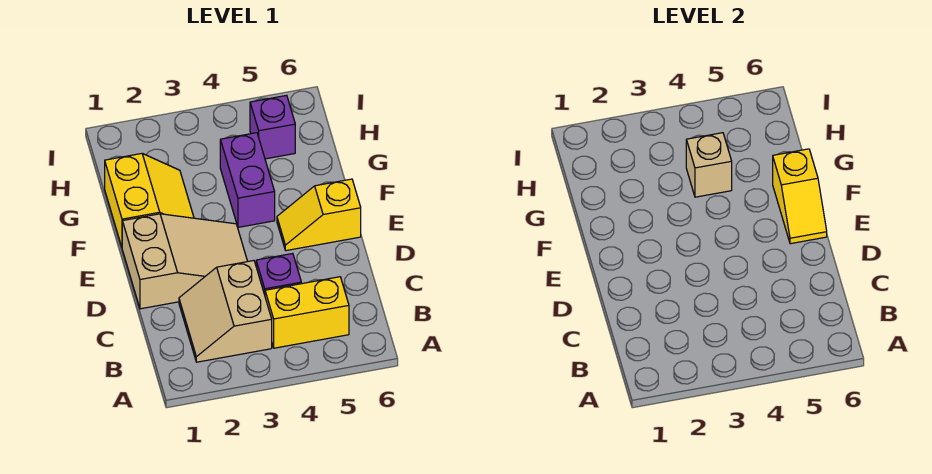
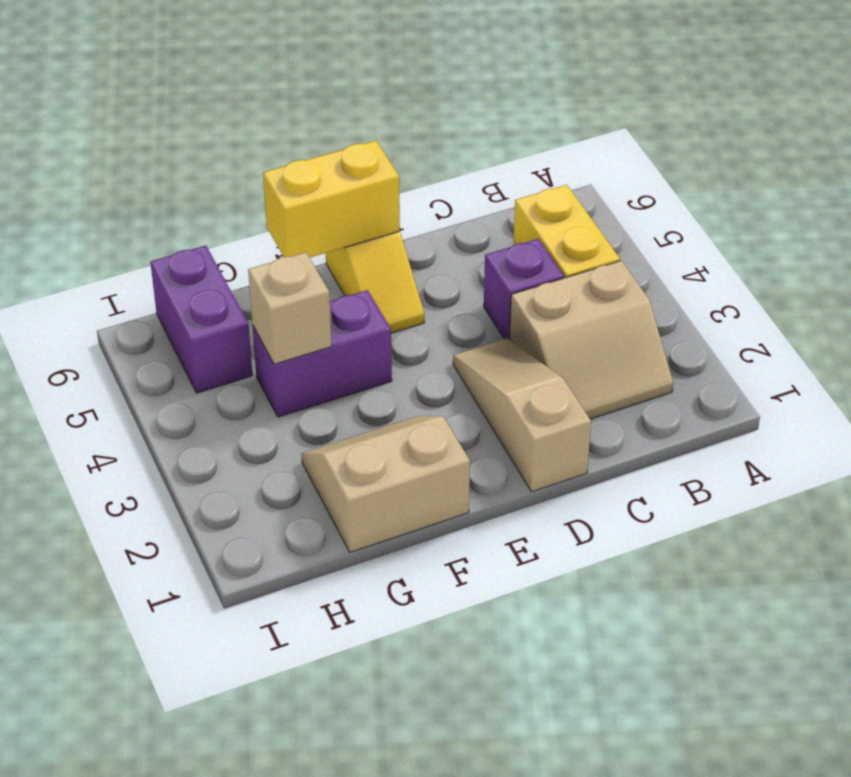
tan 2x3 slope [122,214,248,309] -> tan 1x3 slope [453,338,591,492]
yellow 1x2 slope [773,149,827,244] -> yellow 1x2 brick [263,140,400,258]
yellow 2x2 slope [105,154,194,247] -> tan 2x2 slope [302,416,470,552]
purple 1x1 brick [250,95,295,159] -> purple 1x2 brick [150,245,253,393]

